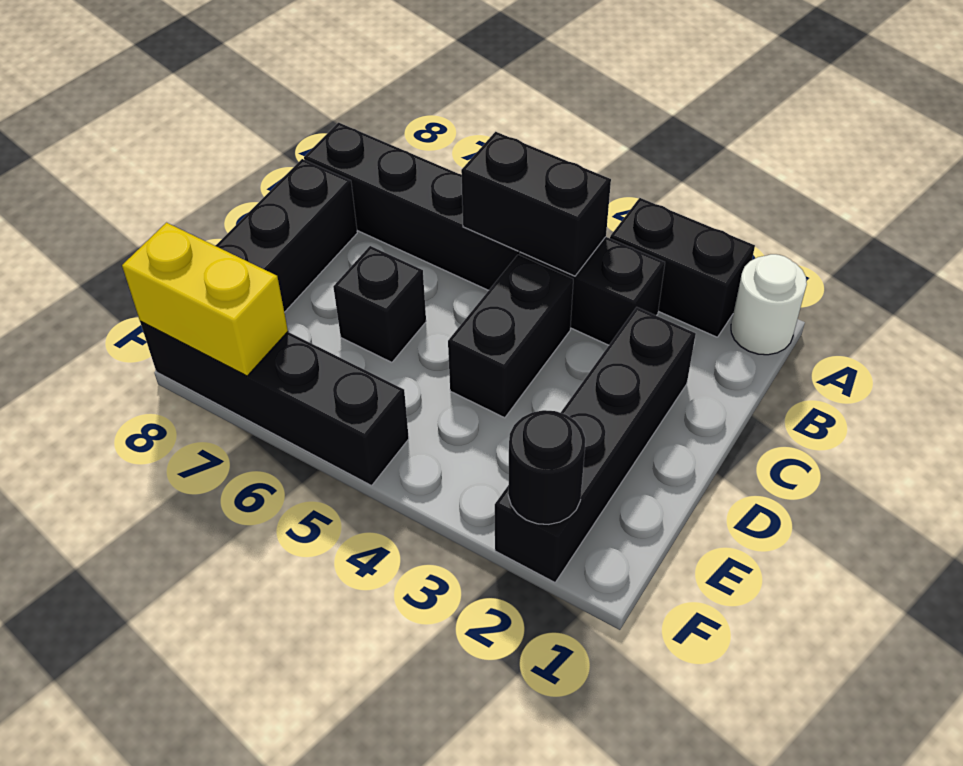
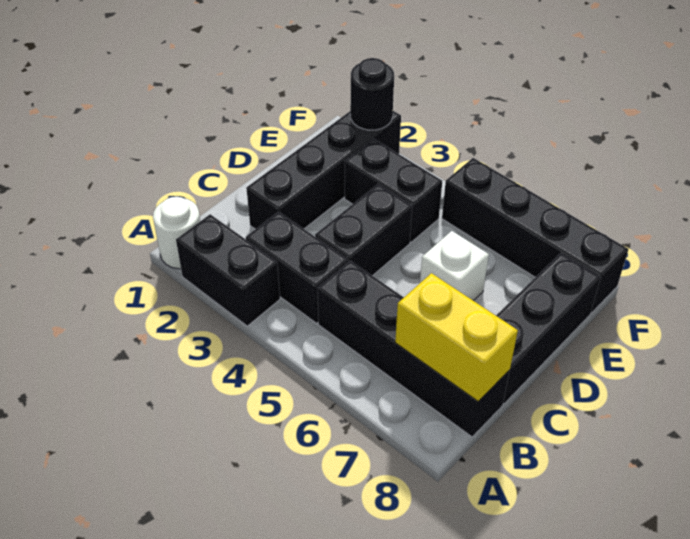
black 1x2 brick [461,132,611,276] -> black 1x2 brick moved to [345,139,442,242]
black 1x1 brick [333,246,426,362] -> white 1x1 brick [420,231,489,301]
yellow 1x2 brick [122,223,288,376] -> yellow 1x2 brick moved to [395,273,518,401]

